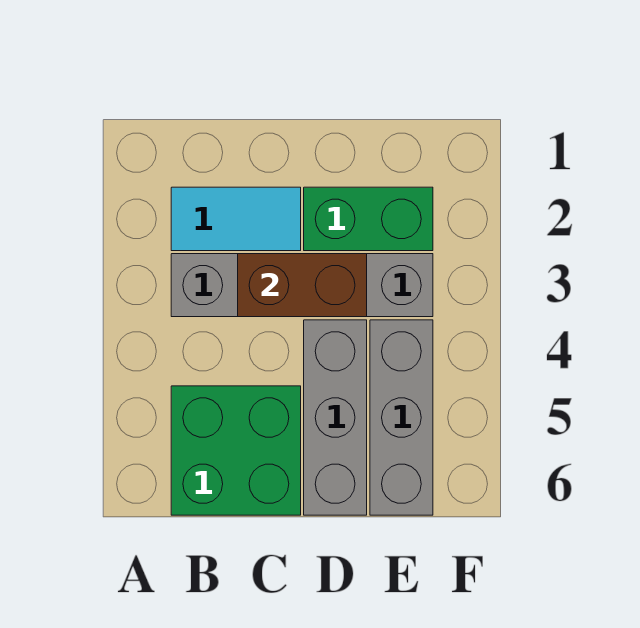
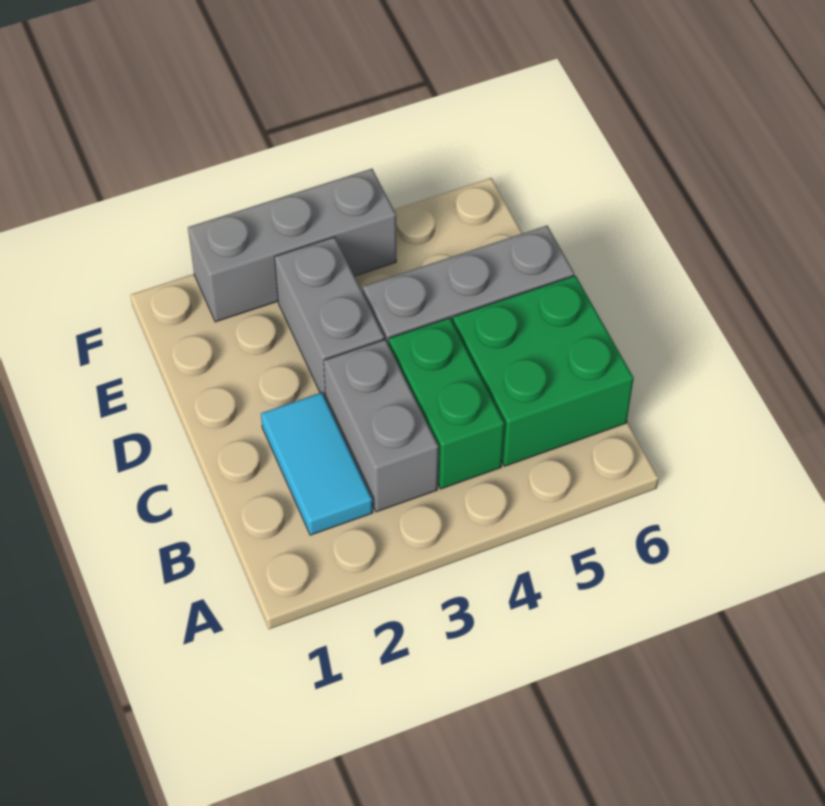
brown 1x2 brick [238,254,367,317] -> none
green 1x2 brick [304,187,433,251] -> green 1x2 brick moved to [389,318,504,489]
grey 1x3 brick [370,320,433,515] -> grey 1x3 brick moved to [188,169,396,322]

